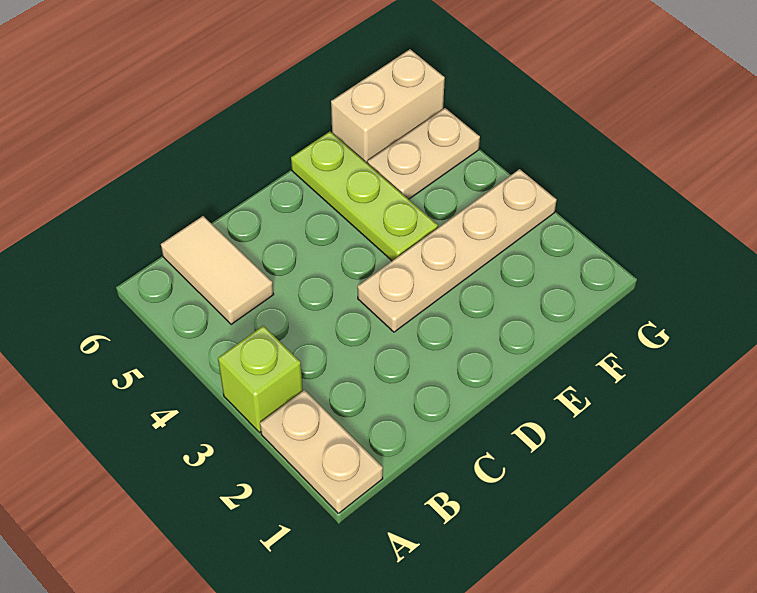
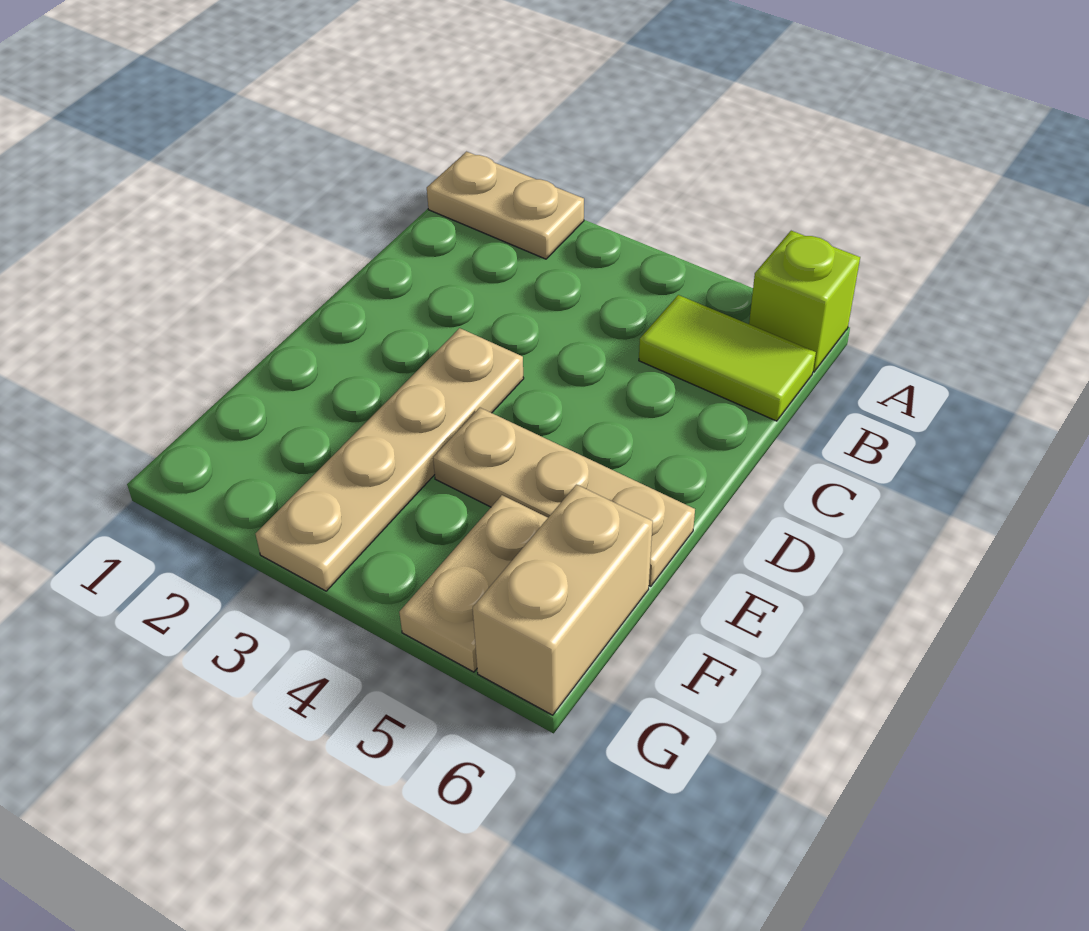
lime 1x1 brick [218,326,303,433] -> lime 1x1 brick moved to [749,231,860,372]
tan 1x2 tile [161,216,274,324] -> lime 1x2 tile [639,295,816,421]
lime 1x3 plate [291,132,438,261] -> tan 1x3 plate [433,408,695,586]

